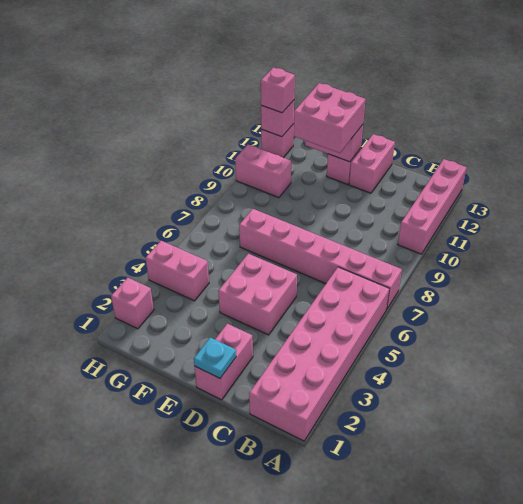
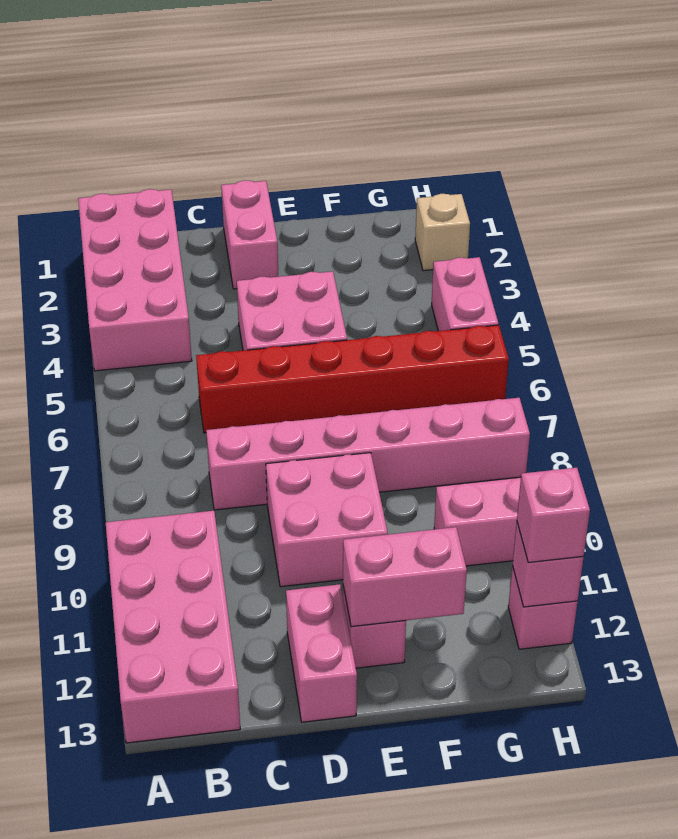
pink 2x6 brick [249,267,389,441] -> pink 2x4 brick [78,189,192,371]
pink 1x6 brick [239,209,402,309] -> pink 1x6 brick moved to [206,398,530,510]
pink 1x4 brick [398,159,467,254] -> pink 2x4 brick [106,511,240,743]
none -> red 1x6 brick [196,325,509,433]
cyan 1x1 plate [194,338,236,378] -> none
pink 2x2 brick [293,83,366,153] -> pink 2x2 brick moved to [266,453,388,587]
pink 1x2 brick [146,241,209,301] -> pink 1x2 brick turned to [432,257,499,331]
pink 1x1 brick [111,278,154,329] -> tan 1x1 brick [415,194,470,271]

